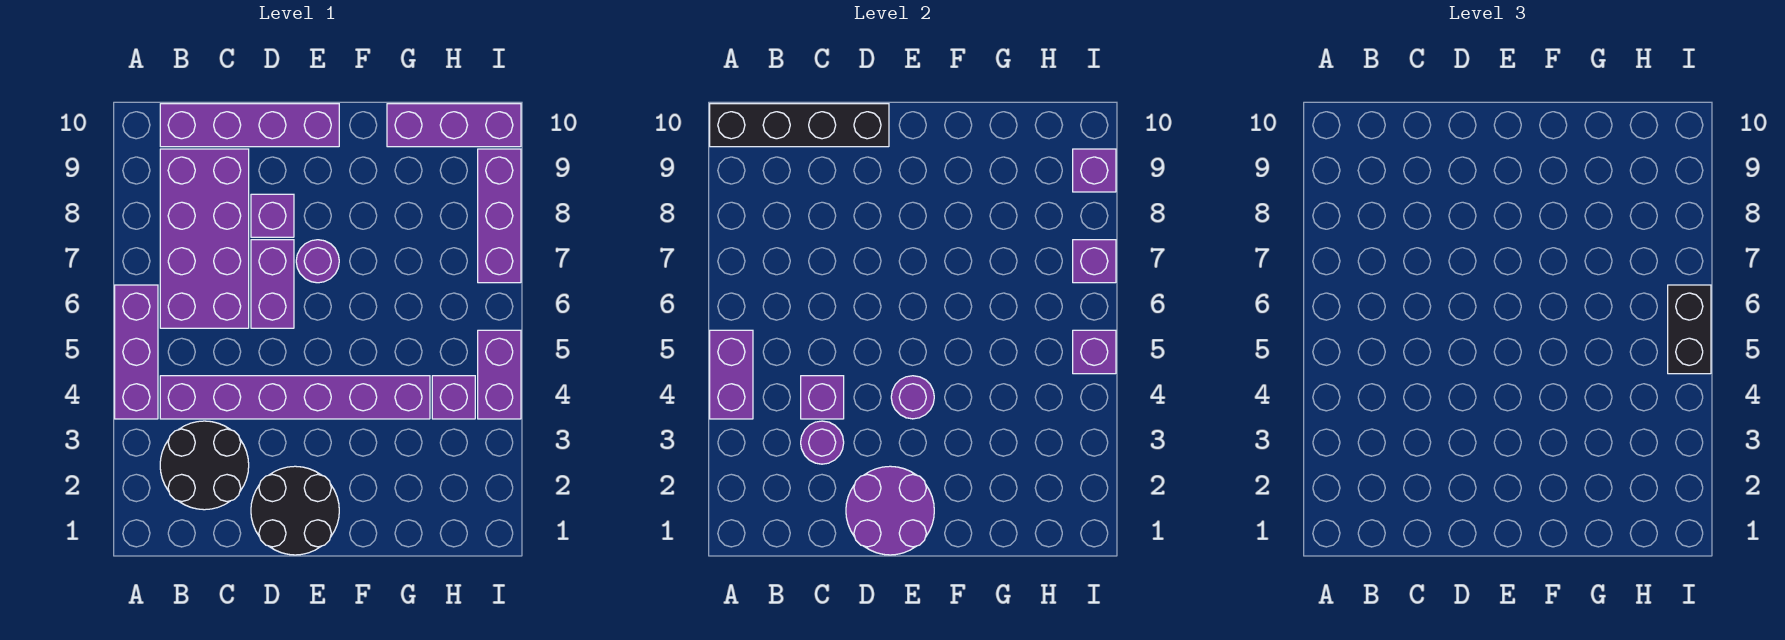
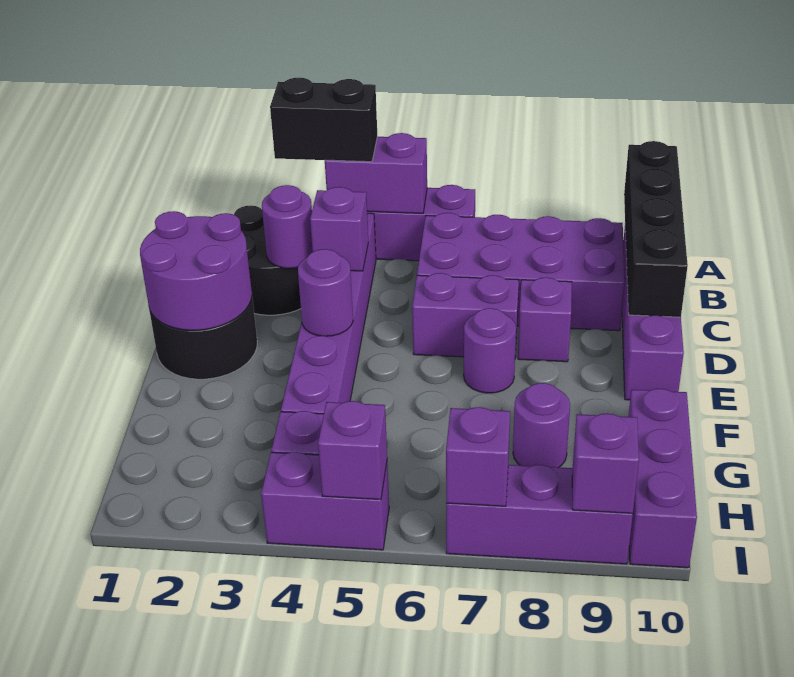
none -> purple 1x1 round brick [513,383,570,467]
black 1x2 brick [1668,285,1711,374] -> black 1x2 brick moved to [270,78,377,162]

